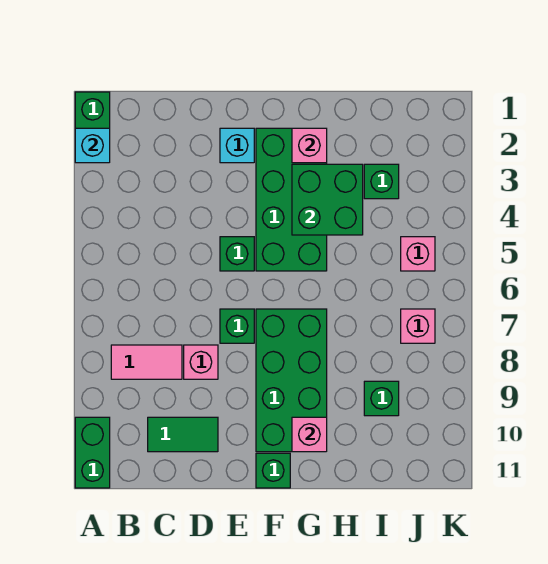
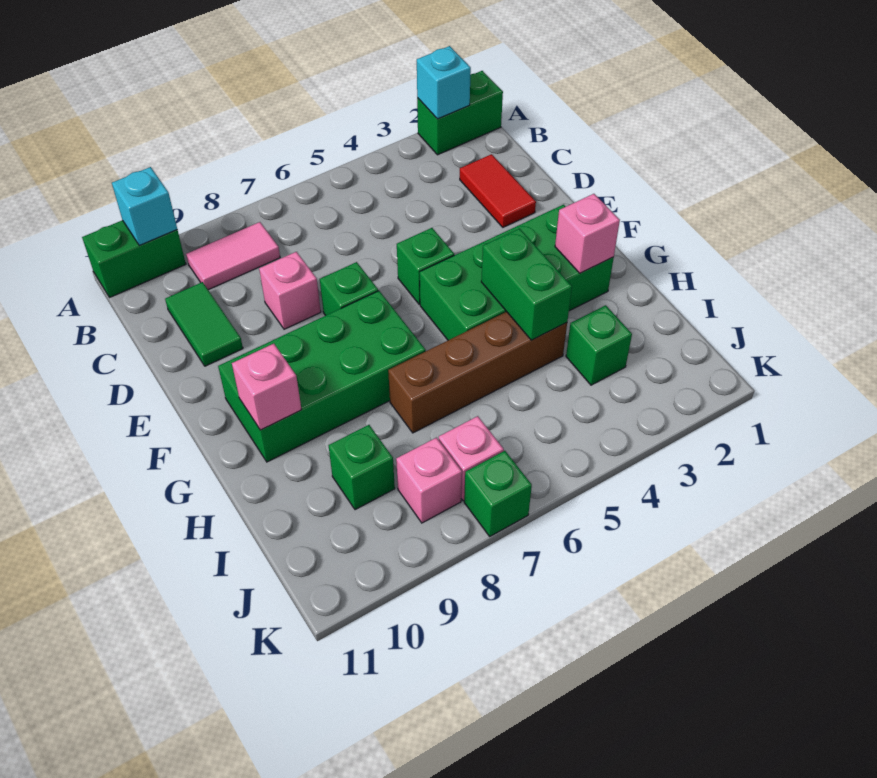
pink 1x2 tile [111,345,182,379] -> pink 1x2 tile turned to [186,222,280,290]
none -> red 1x2 tile [460,154,536,227]
cyan 1x1 brick [220,128,254,163] -> cyan 1x1 brick moved to [112,167,177,246]
green 1x1 brick [256,453,290,488] -> green 1x1 brick moved to [464,451,532,536]
green 2x2 brick [292,164,363,235] -> green 1x2 brick [481,229,572,340]
none -> brown 1x4 brick [388,312,567,433]
pink 1x1 brick [401,237,435,271] -> pink 1x1 brick moved to [396,438,462,523]

